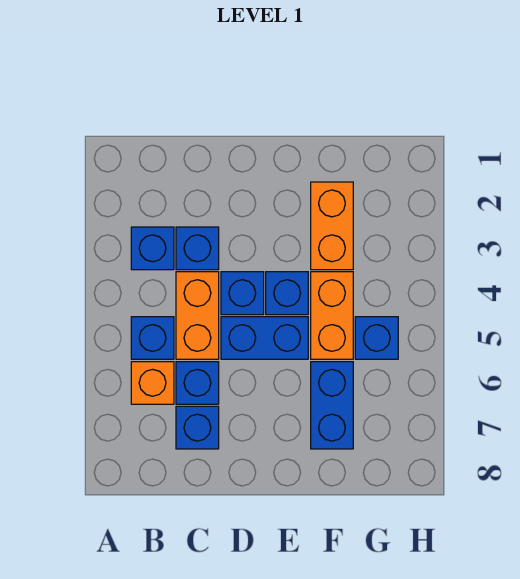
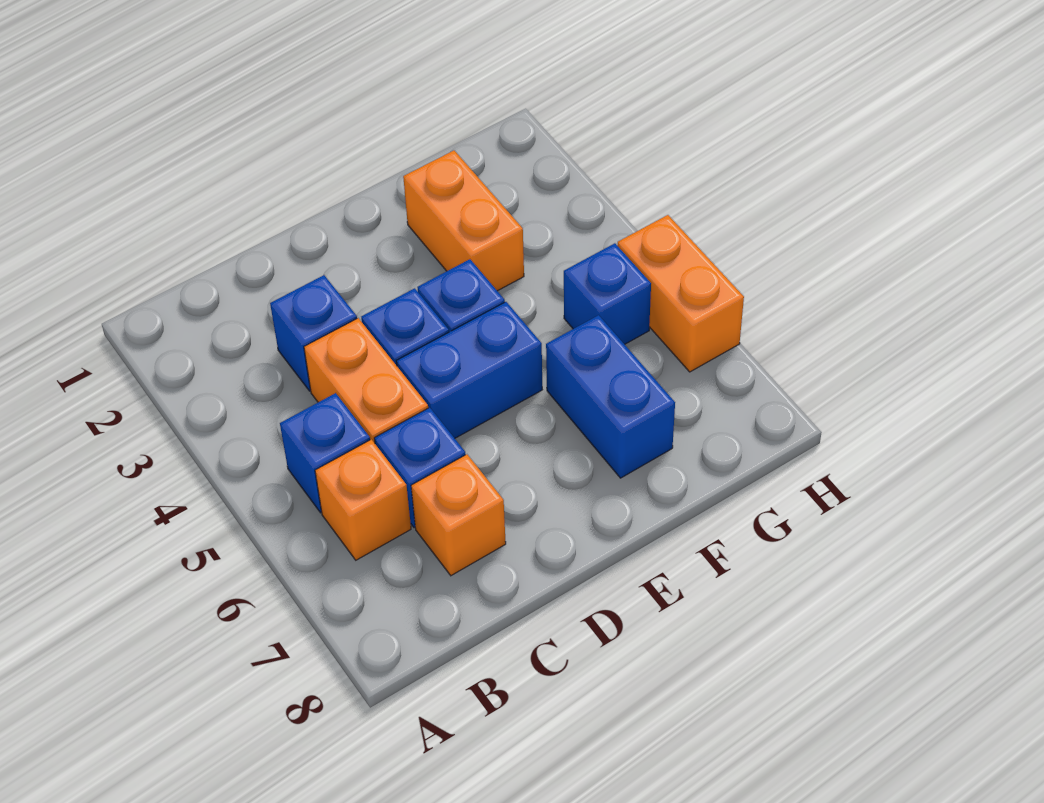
blue 1x1 brick [131,227,174,270] -> none
blue 1x1 brick [176,406,219,449] -> orange 1x1 brick [411,454,506,576]
orange 1x2 brick [311,272,353,359] -> orange 1x2 brick moved to [617,215,744,372]

